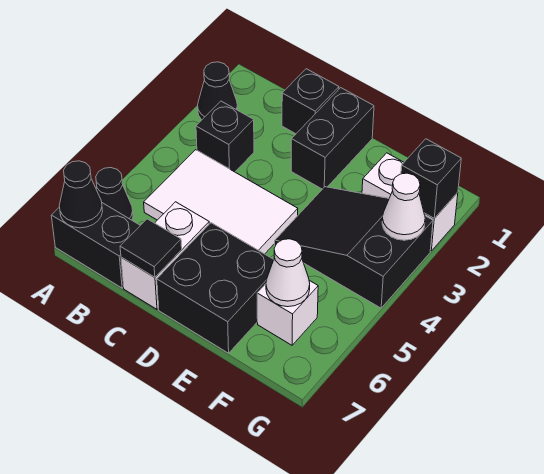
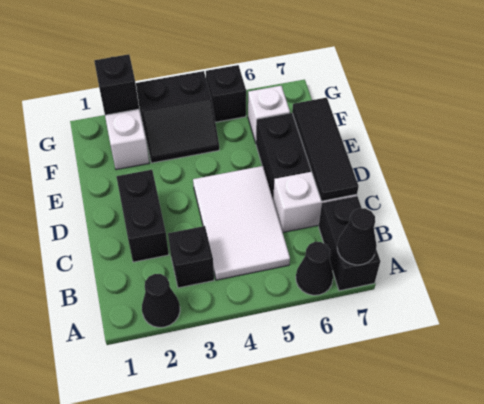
black 1x1 brick [282,69,339,134] -> black 1x1 brick moved to [206,65,246,122]
black 1x1 tile [120,219,182,277] -> black 1x3 tile [292,98,359,201]
black 1x2 brick [291,88,374,189] -> black 1x2 brick turned to [116,170,169,262]
black 2x3 slope [275,187,433,308] -> black 2x2 slope [136,71,219,163]
white 1x1 cone [266,239,310,307] -> none
white 1x1 cone [382,173,425,240] -> none

